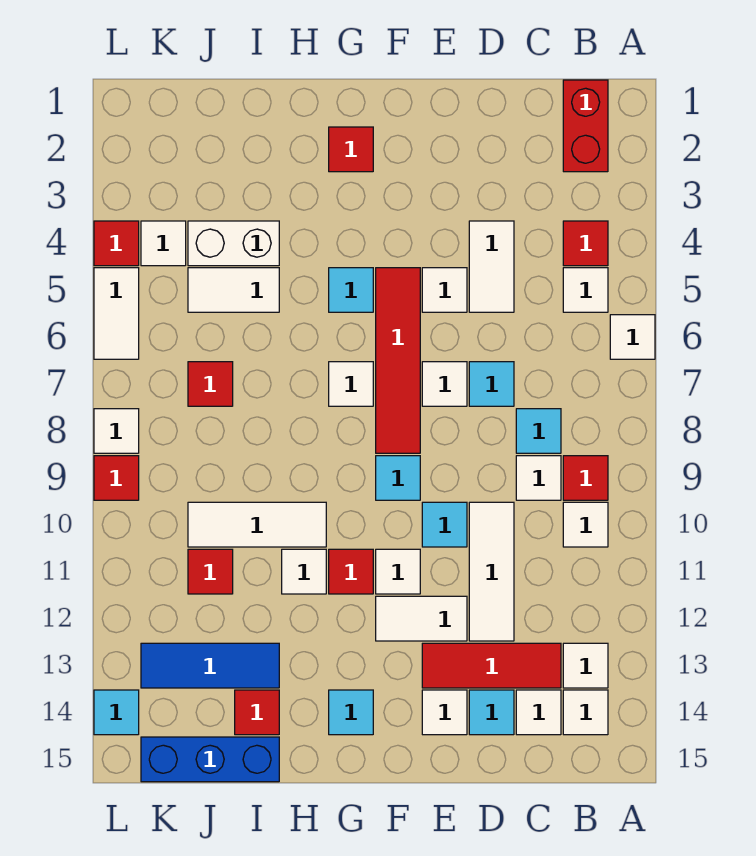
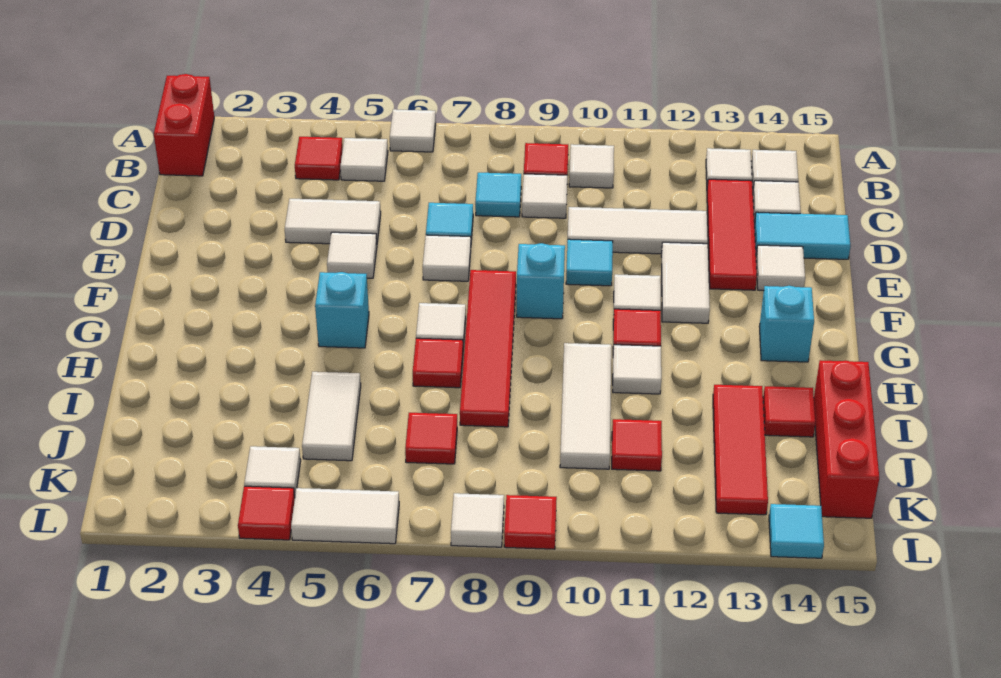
red 1x2 brick [563,80,608,172] -> red 1x2 brick turned to [154,74,214,176]
cyan 1x1 tile [469,690,514,735] -> cyan 1x2 tile [754,212,850,259]
red 1x4 tile [376,268,420,453] -> red 1x4 tile turned to [460,270,516,427]
cyan 1x1 tile [376,456,420,500] -> cyan 1x1 brick [517,243,565,319]
red 1x1 tile [329,127,373,172] -> red 1x1 tile moved to [413,338,463,388]
cyan 1x1 tile [329,268,373,312] -> cyan 1x1 brick [315,272,369,348]
cyan 1x1 tile [329,690,373,735] -> cyan 1x1 brick [759,286,814,362]
white 1x2 brick [188,221,279,266] -> none
blue 1x3 tile [141,643,279,688] -> red 1x3 tile [713,385,768,515]
blue 1x3 brick [141,737,279,782] -> red 1x3 brick [814,360,879,518]

